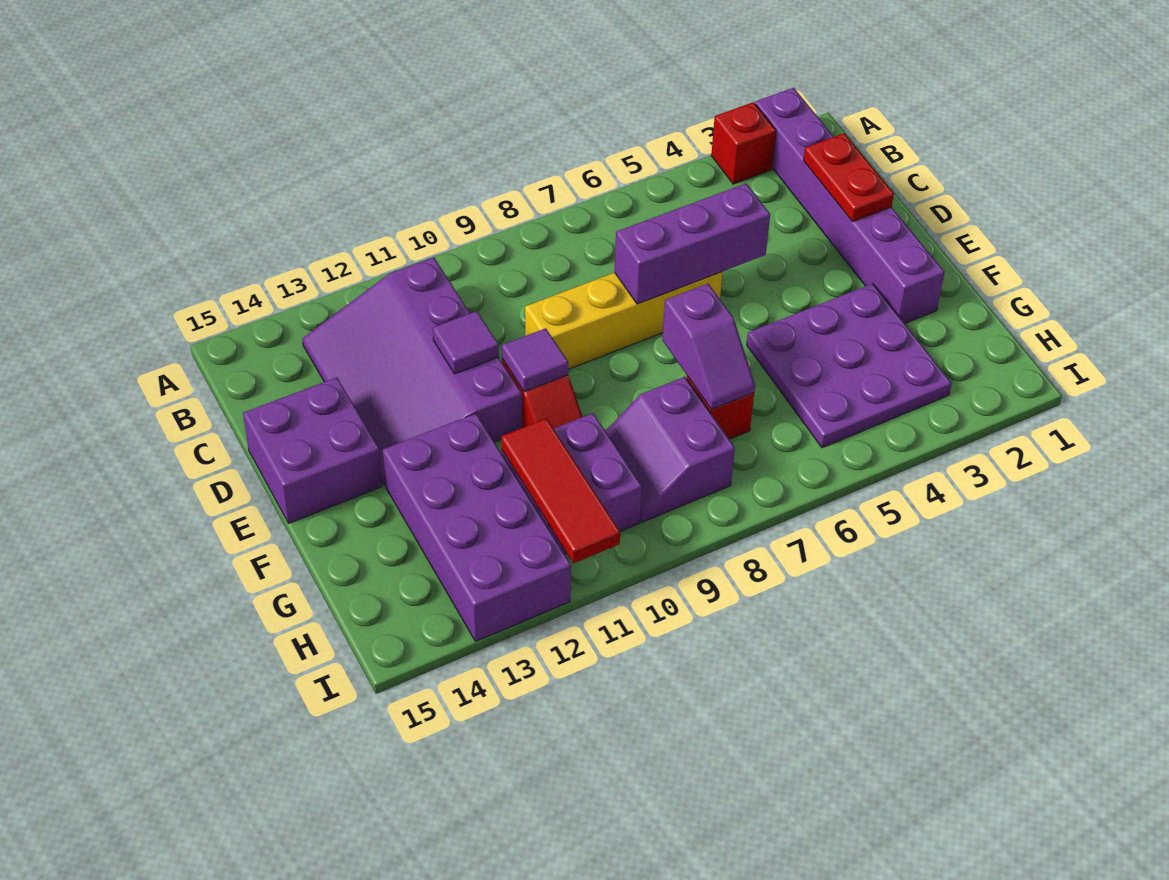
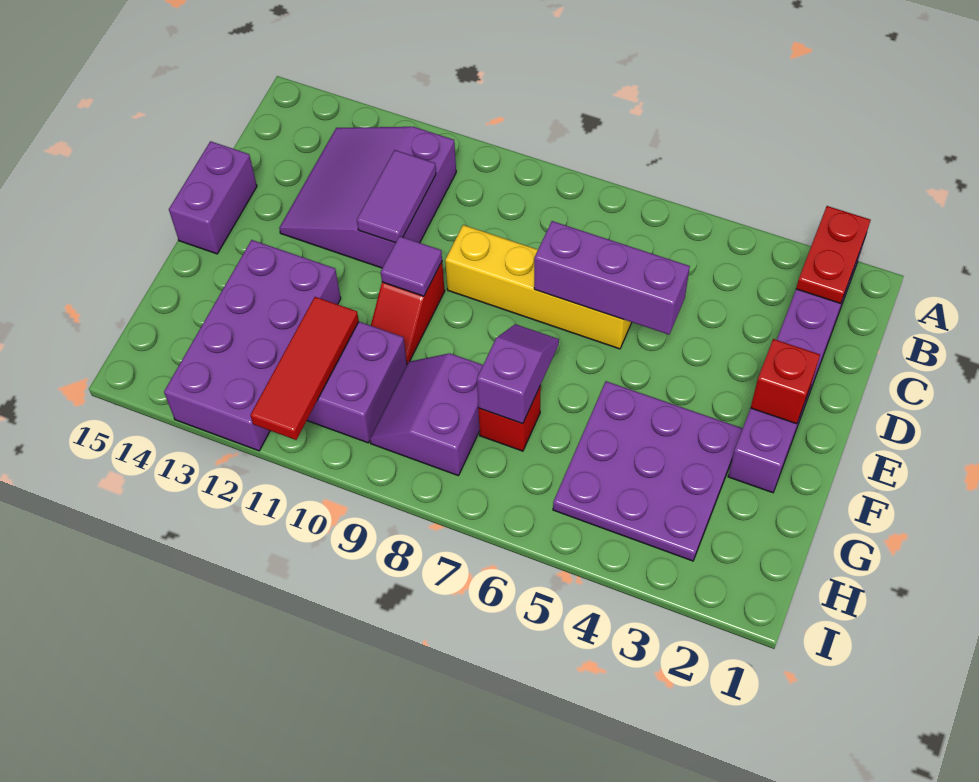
red 1x1 brick [711,102,776,184] -> red 1x1 brick moved to [751,339,820,424]
purple 3x4 slope [302,257,522,485] -> purple 3x3 slope [279,127,456,268]
red 1x2 plate [803,133,894,222] -> red 1x2 plate moved to [796,206,871,304]
purple 1x1 tile [433,311,499,374] -> purple 1x2 tile [357,150,436,243]
purple 2x2 brick [243,377,382,523] -> purple 1x2 brick [169,141,257,254]
purple 1x2 slope [662,284,755,409] -> purple 1x2 slope turned to [477,324,559,424]

